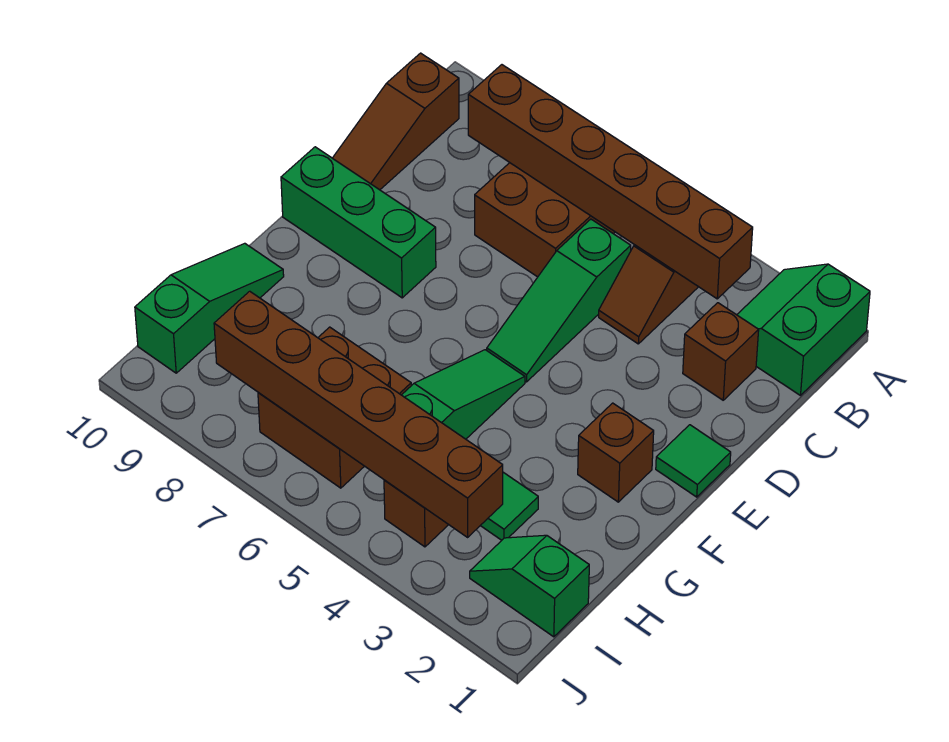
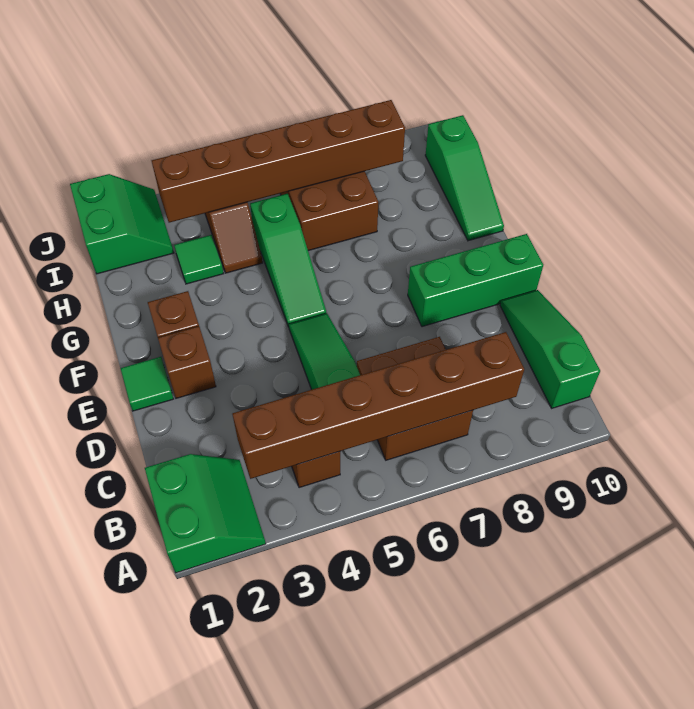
brown 1x3 slope [333,53,459,190] -> green 1x3 slope [500,290,600,408]
brown 1x1 brick [683,303,759,400] -> brown 1x1 brick moved to [158,326,216,398]
green 1x2 slope [470,535,589,637] -> green 2x2 slope [70,174,174,274]

